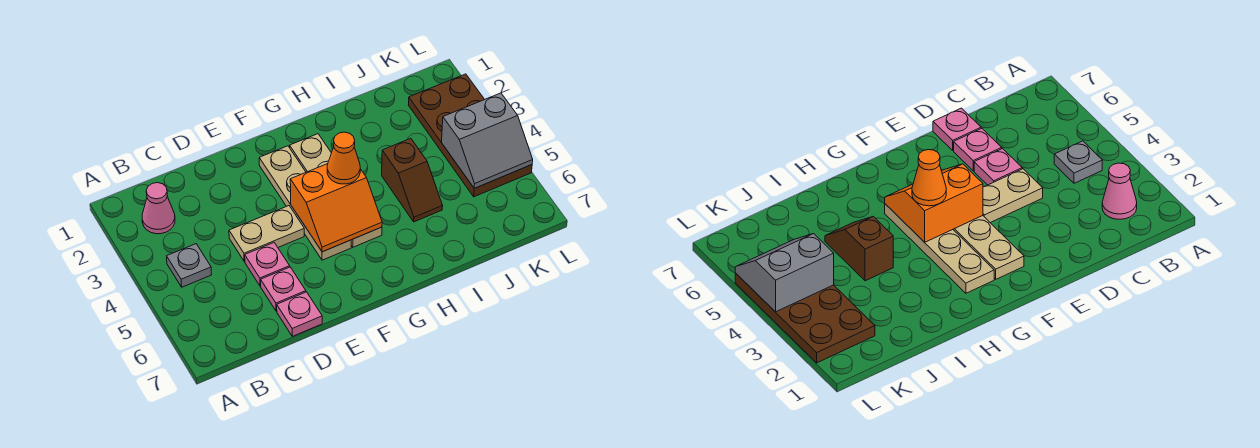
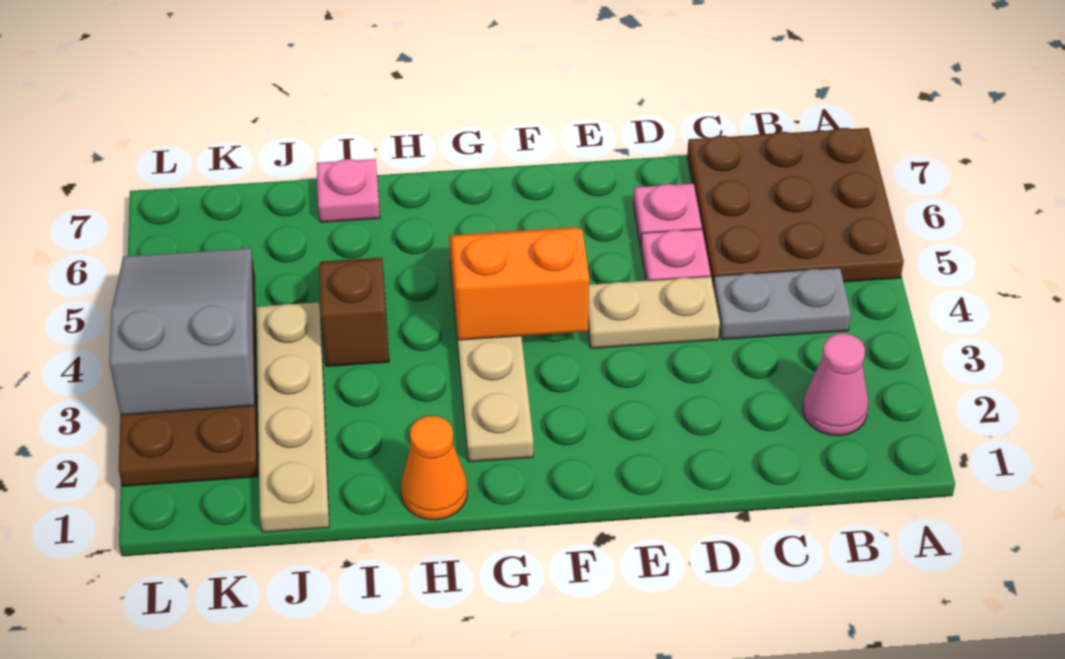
none -> brown 3x3 plate [687,128,904,285]
grey 1x1 plate [167,244,211,287] -> grey 1x2 plate [713,268,851,340]
pink 1x1 plate [277,292,322,336] -> pink 1x1 plate moved to [317,159,380,222]
tan 1x4 plate [259,146,351,260] -> tan 1x4 plate moved to [256,303,329,532]
orange 1x1 cone [327,132,360,184] -> orange 1x1 cone moved to [401,416,467,520]
grey 2x2 slope [442,93,533,188] -> grey 2x3 slope [109,248,255,415]

